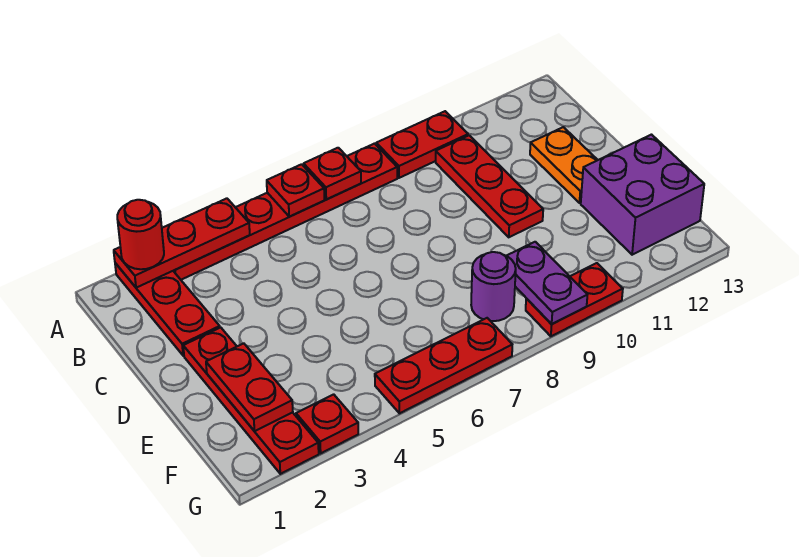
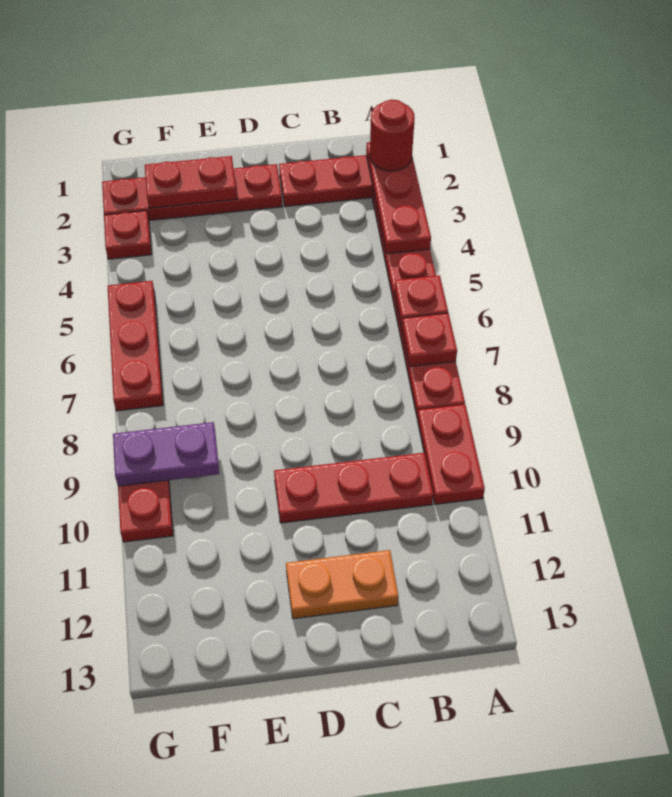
purple 2x2 brick [581,135,704,255] -> none
purple 1x1 round brick [471,252,516,321] -> none

